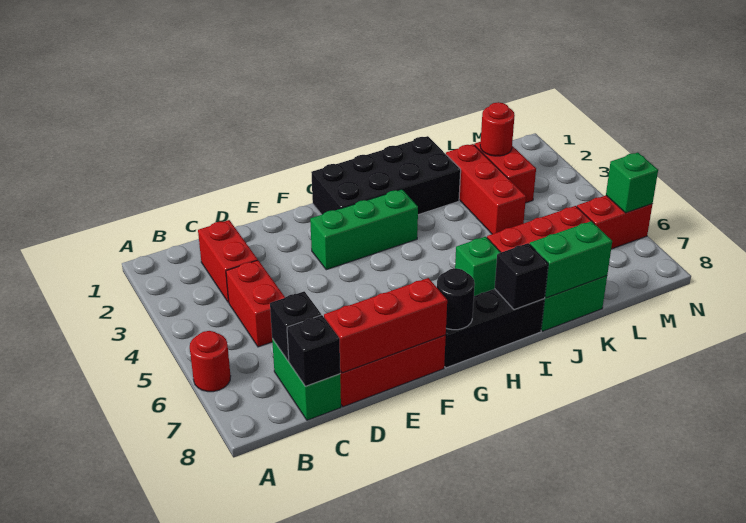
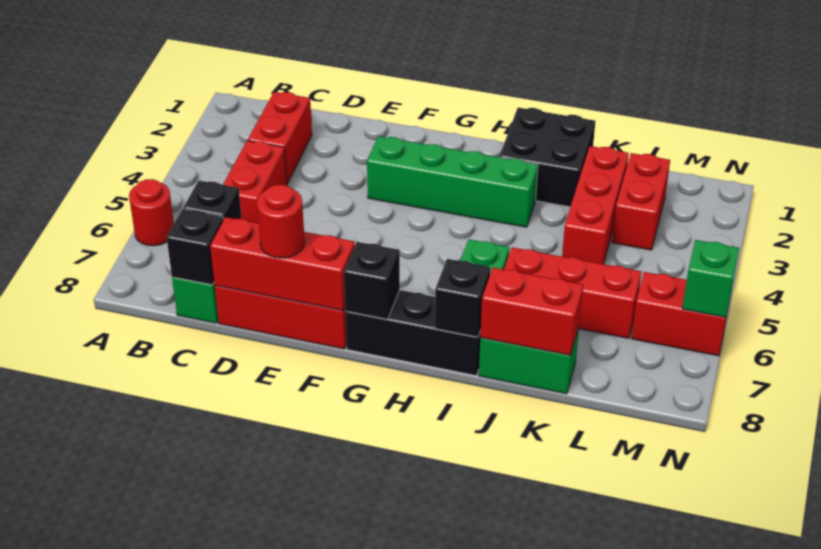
green 1x3 brick [310,189,418,270] -> green 1x4 brick [367,136,538,227]
black 2x4 brick [311,136,461,215] -> black 2x2 brick [499,108,595,207]
black 1x1 round brick [437,268,475,330] -> black 1x1 brick [344,242,400,319]
green 1x2 brick [530,221,612,298] -> red 1x2 brick [480,268,583,355]
red 1x1 round brick [480,102,515,156] -> red 1x1 round brick moved to [257,185,305,258]

